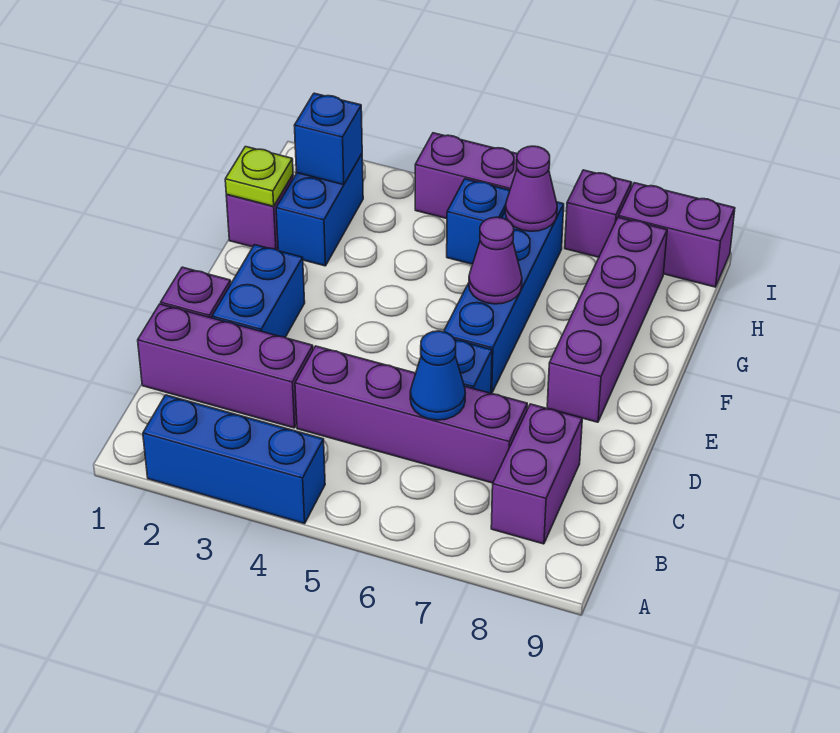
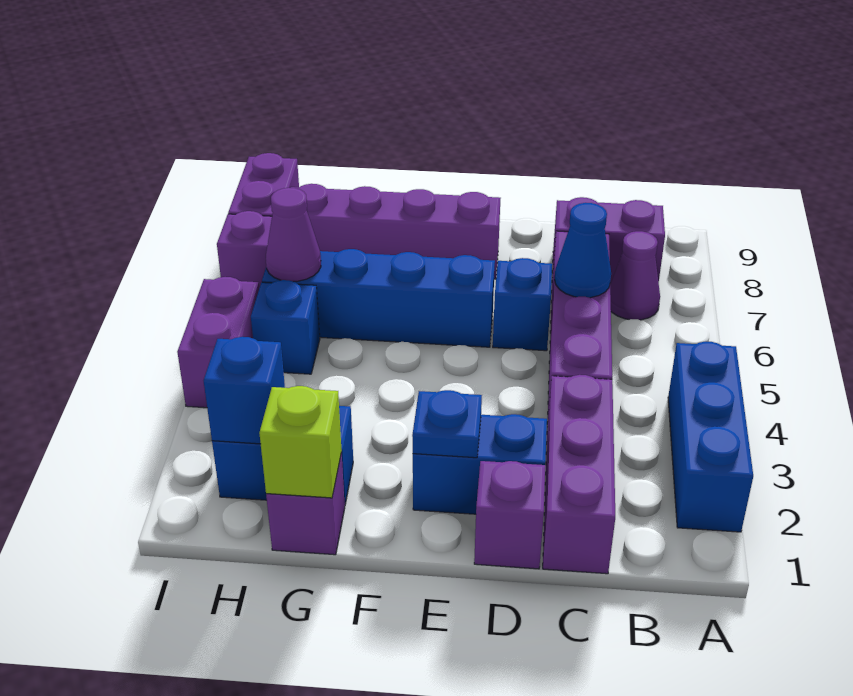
none -> blue 1x1 plate [412,390,482,458]
purple 1x1 cone [469,217,522,304] -> purple 1x1 cone moved to [610,231,660,320]
lime 1x1 plate [225,147,293,206] -> lime 1x1 brick [259,386,342,498]

